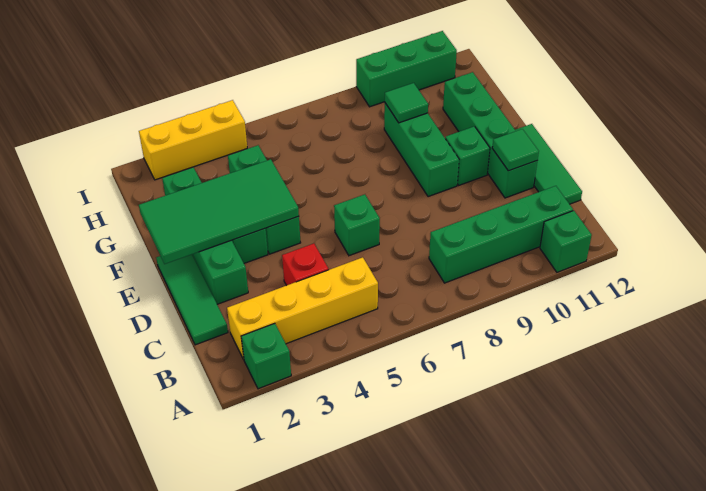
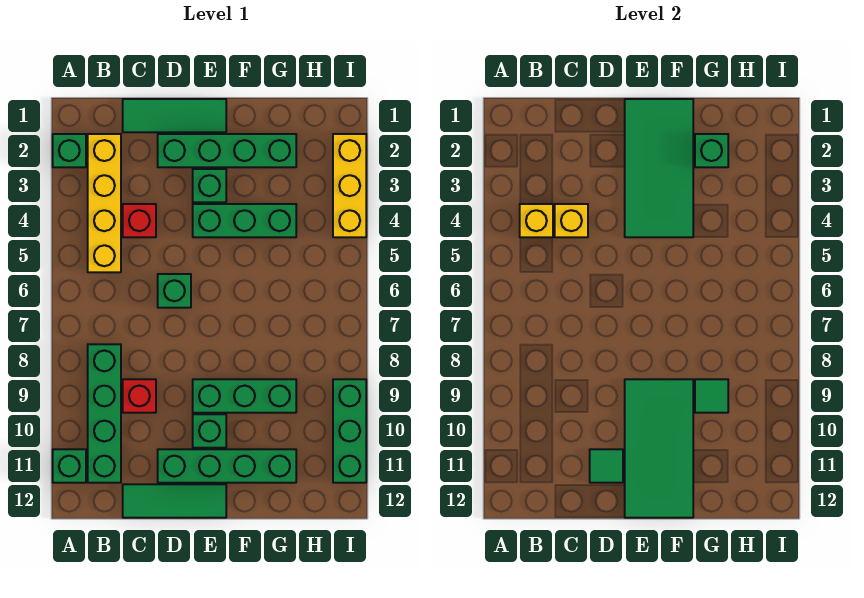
none -> yellow 1x1 brick [520,204,553,237]
none -> yellow 1x1 brick [555,204,588,237]
none -> red 1x1 brick [123,379,156,413]
none -> green 2x4 tile [625,379,693,518]
none -> green 1x1 brick [695,134,728,167]

